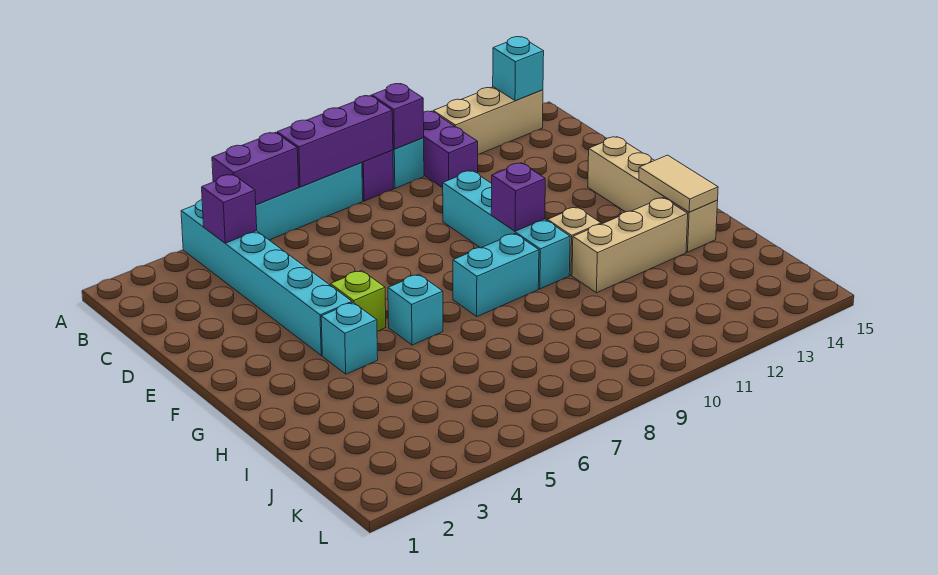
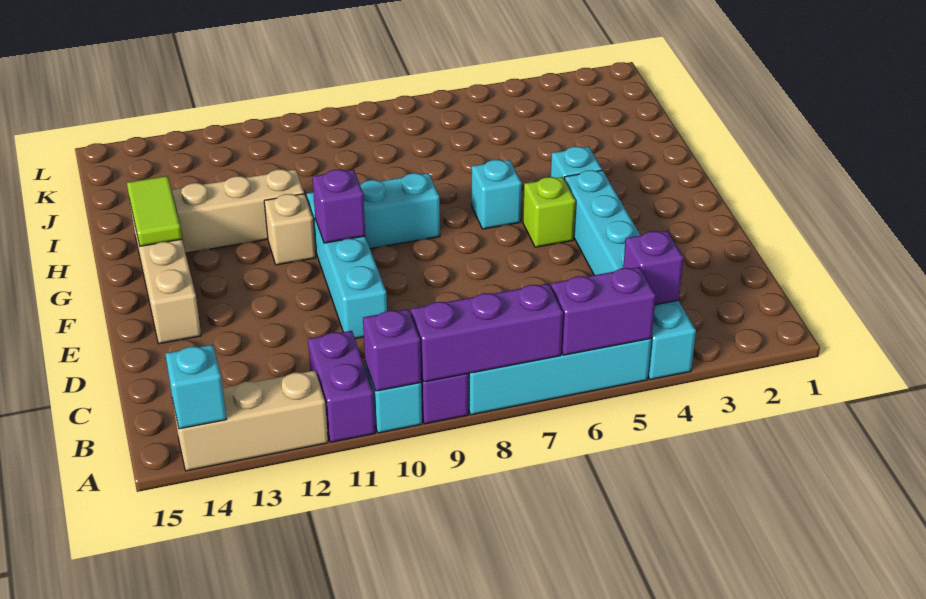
tan 1x2 tile [639,155,718,212] -> lime 1x2 tile [127,176,182,246]

